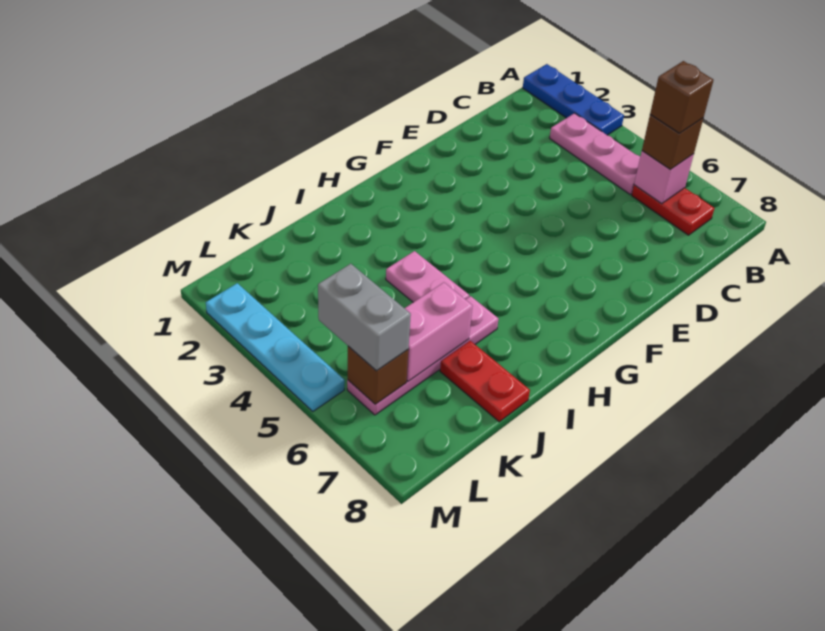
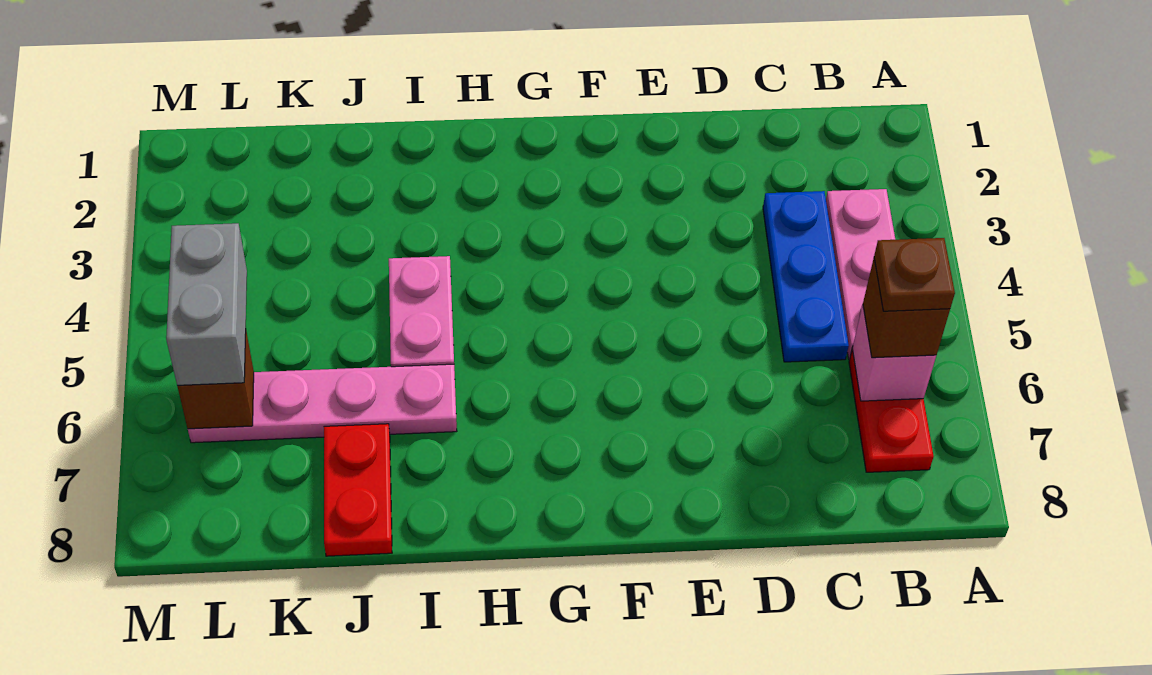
blue 1x3 plate [523,64,624,135] -> blue 1x3 plate moved to [763,191,849,362]
brown 1x1 brick [650,61,713,133] -> brown 1x1 plate [874,238,955,311]
pink 1x2 brick [405,282,473,381] -> none
cyan 1x4 plate [206,283,345,411] -> none

